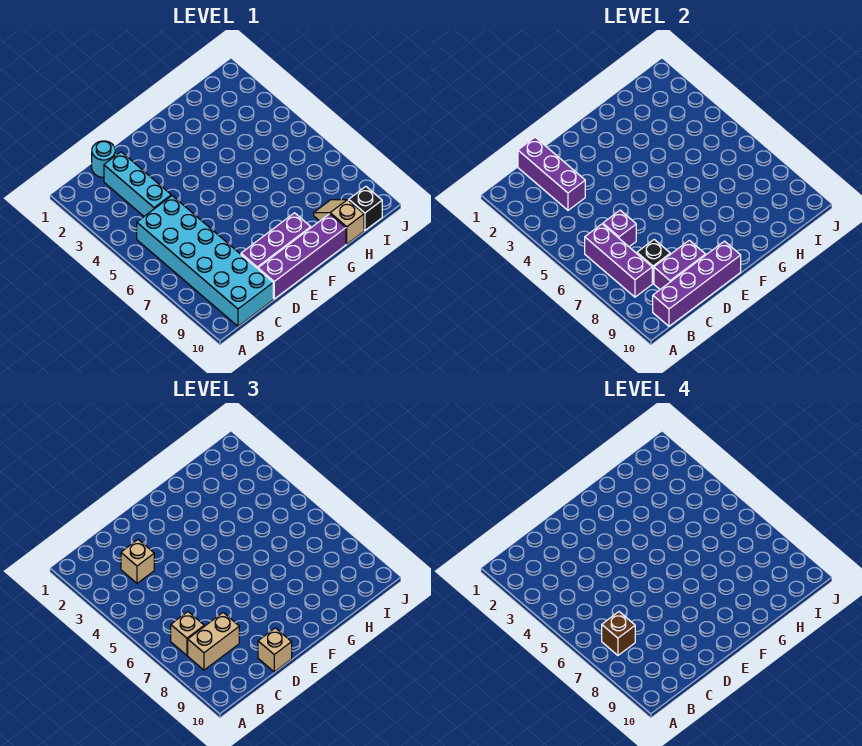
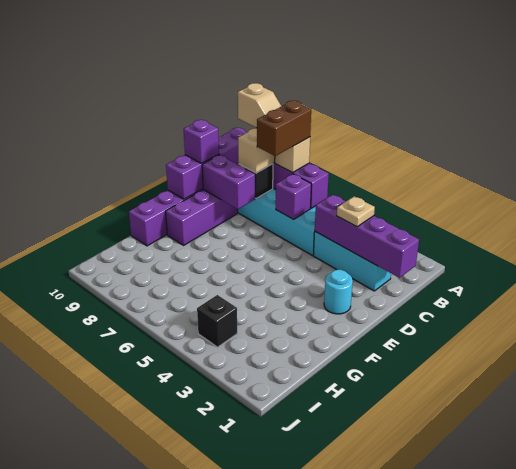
brown 1x1 brick [602,612,635,655] -> brown 1x2 brick [257,101,311,156]
cyan 1x1 round brick [92,141,115,177] -> cyan 1x1 round brick moved to [324,270,353,314]
purple 1x3 brick [518,137,585,210] -> purple 1x4 brick [315,195,419,278]
tan 1x1 brick [121,540,154,583] -> tan 1x1 plate [337,196,375,227]
purple 1x2 brick [654,240,706,289] -> purple 1x2 brick turned to [202,155,255,209]
tan 1x1 brick [258,628,292,672] -> purple 1x1 brick [184,120,219,164]
tan 1x2 slope [314,200,364,244] -> tan 1x2 slope moved to [238,83,281,128]
black 1x1 brick [349,187,382,230] -> black 1x1 brick moved to [197,295,237,347]

